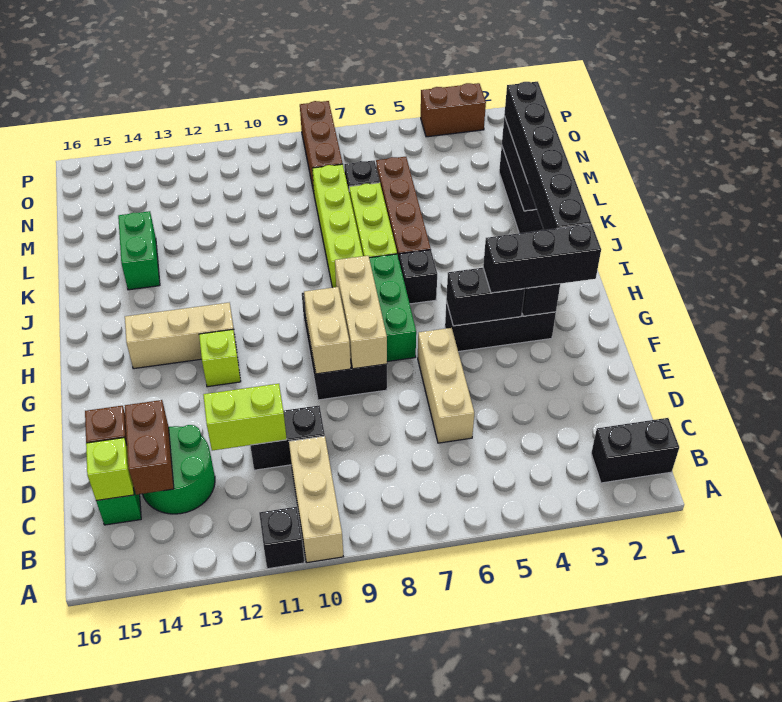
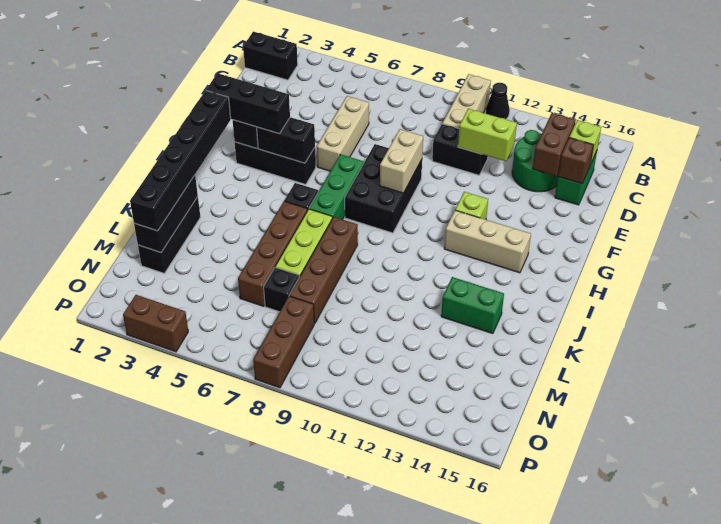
black 1x1 brick [259,507,304,569] -> black 1x1 cone [486,83,510,119]
tan 1x3 brick [335,256,387,369] -> none
lime 1x4 brick [312,164,363,288] -> brown 1x4 brick [289,217,358,323]
green 1x2 brick [118,211,160,290] -> green 1x2 brick turned to [441,277,504,334]

